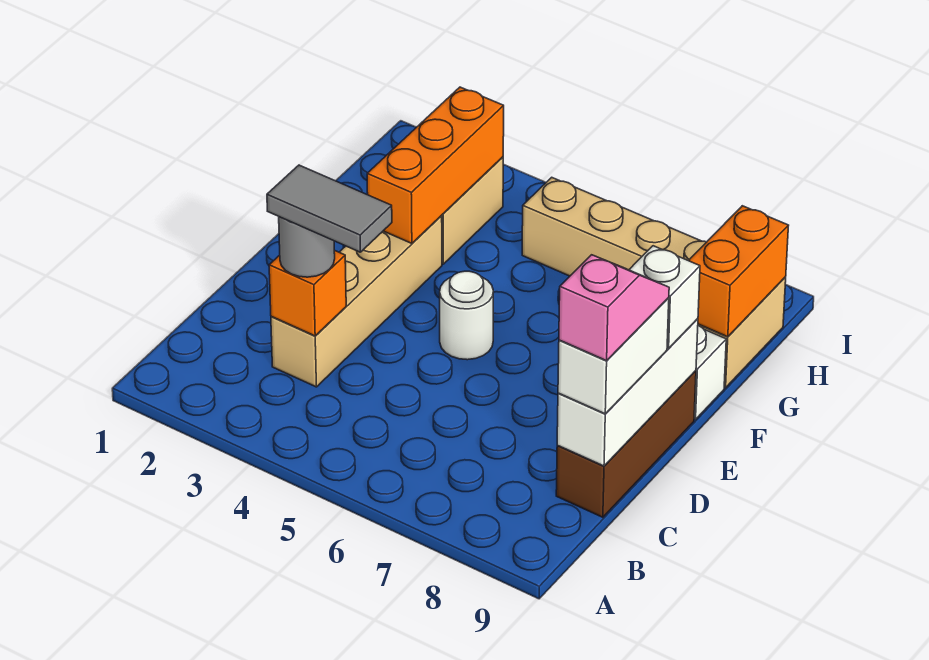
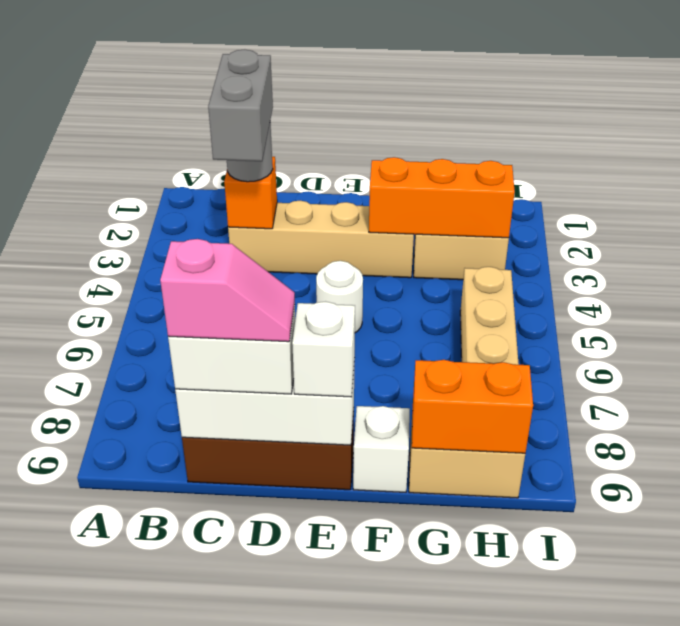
grey 1x2 tile [267,165,392,252] -> grey 1x2 brick [208,50,273,161]

